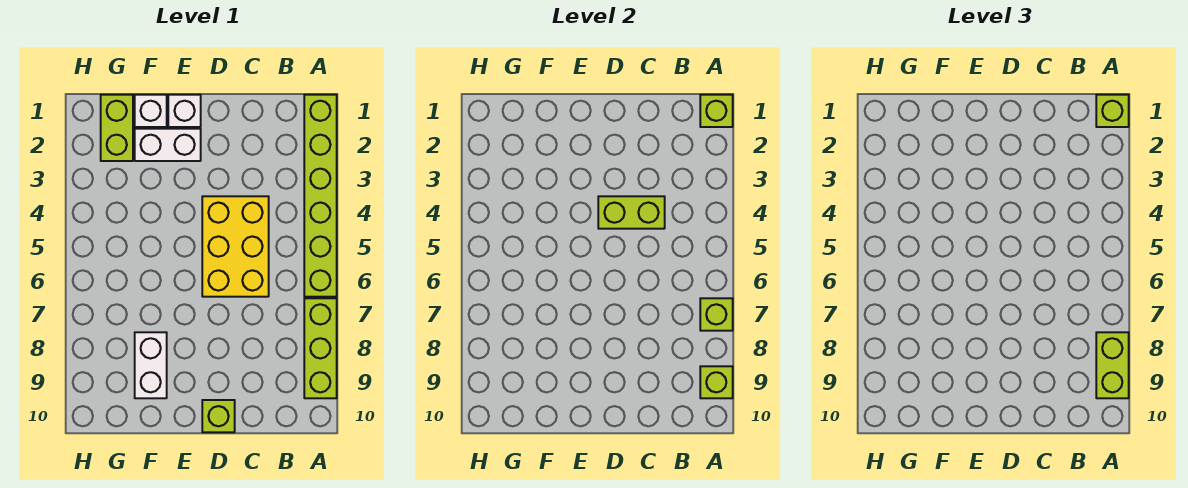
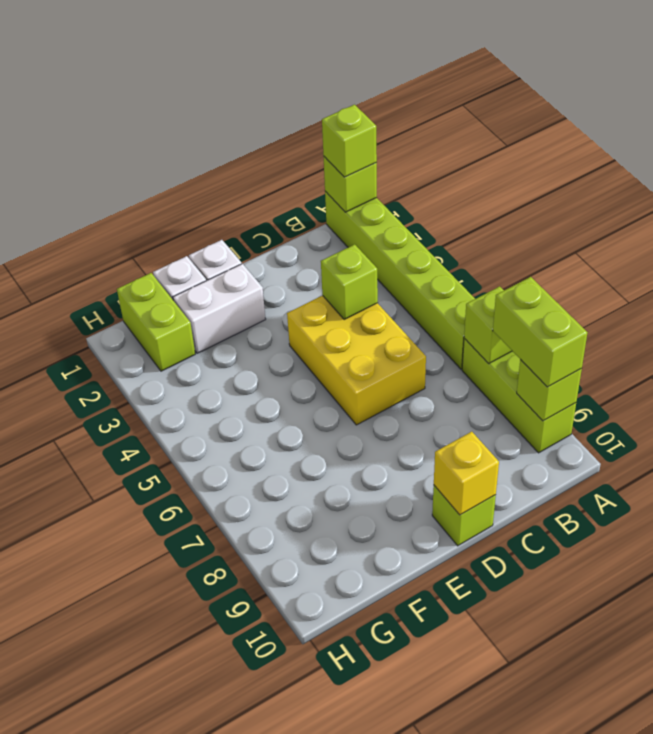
lime 1x2 brick [598,196,665,229] -> lime 1x1 brick [321,244,378,320]
none -> yellow 1x1 brick [434,432,499,515]
white 1x2 brick [135,332,167,398] -> none

